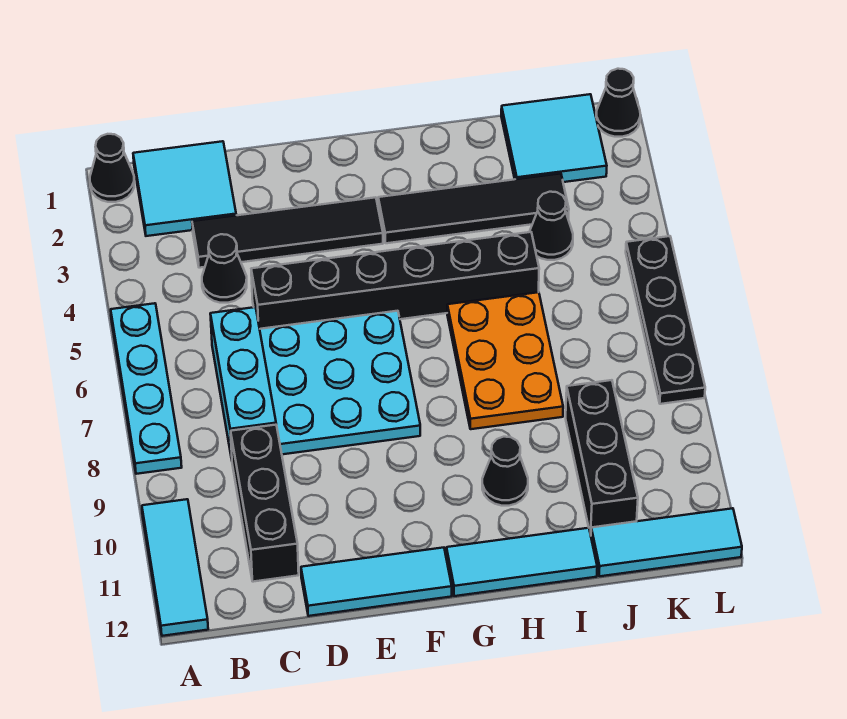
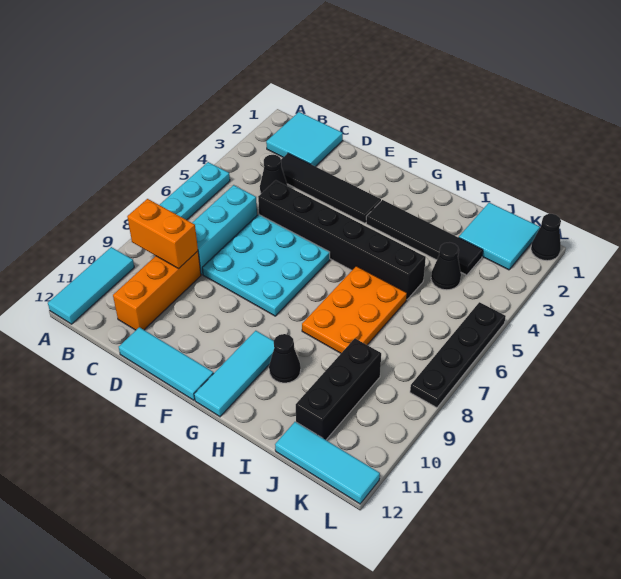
black 1x1 cone [90,134,135,202] -> none
none -> orange 1x2 brick [127,199,198,269]
black 1x3 brick [231,425,299,582] -> orange 1x3 brick [113,251,201,330]
cyan 1x3 tile [446,528,597,596] -> cyan 1x3 tile turned to [194,331,274,417]

